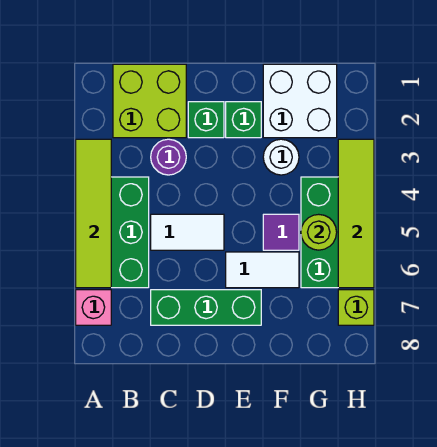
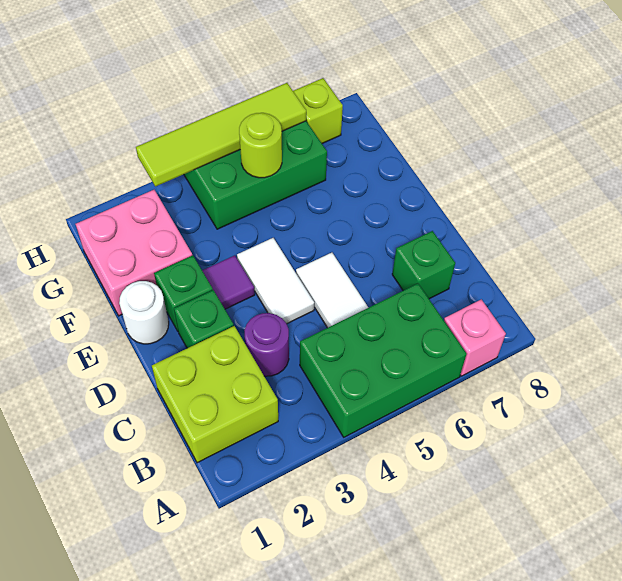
lime 1x4 tile [76,139,111,288] -> none
green 1x3 brick [151,290,261,325] -> green 1x1 brick [392,231,455,299]
white 1x2 tile [226,252,299,288] -> white 1x2 tile moved to [237,238,314,324]
white 2x2 brick [263,64,337,138] -> pink 2x2 brick [76,190,192,316]
white 1x1 round brick [263,139,299,175] -> white 1x1 round brick moved to [119,281,169,344]
purple 1x1 tile [263,214,299,250] -> purple 1x1 tile moved to [202,255,255,309]

